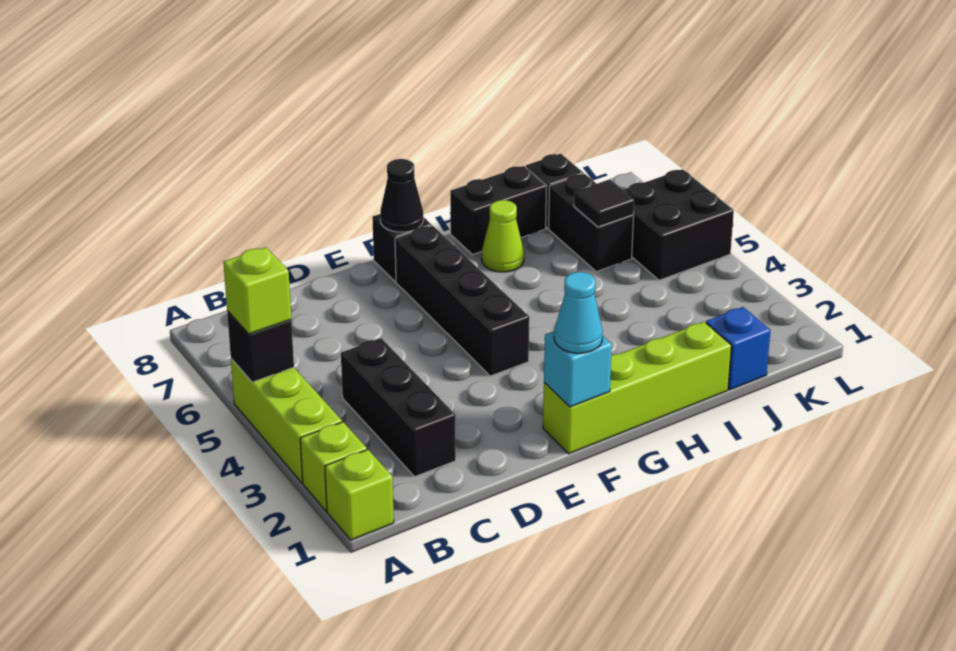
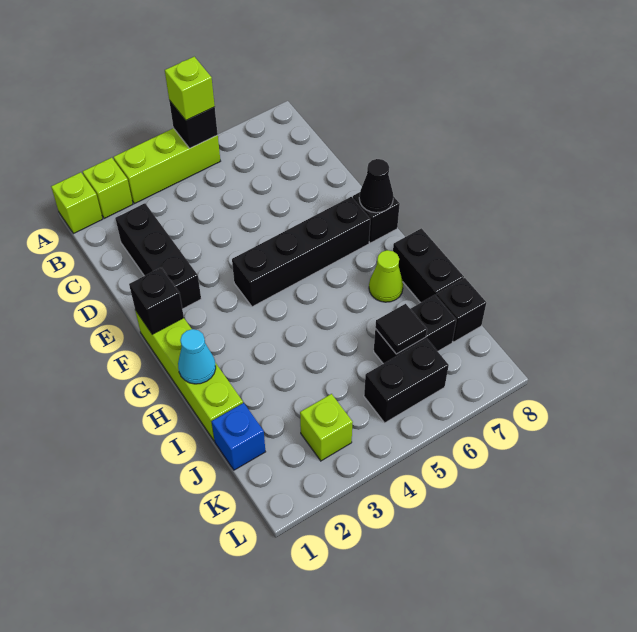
black 1x3 brick [341,338,456,477] -> black 1x3 brick turned to [115,203,201,309]
cyan 1x1 brick [544,331,612,407] -> black 1x1 brick [129,268,184,334]
cyan 1x1 cone [554,272,603,353] -> cyan 1x1 cone moved to [178,329,216,384]
none -> lime 1x1 brick [300,394,353,461]
black 2x2 brick [623,169,734,280] -> black 1x2 brick [364,339,449,423]

